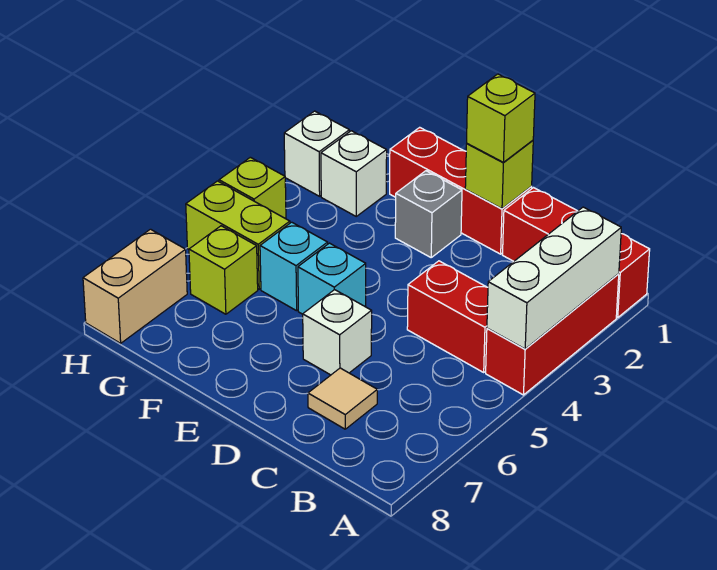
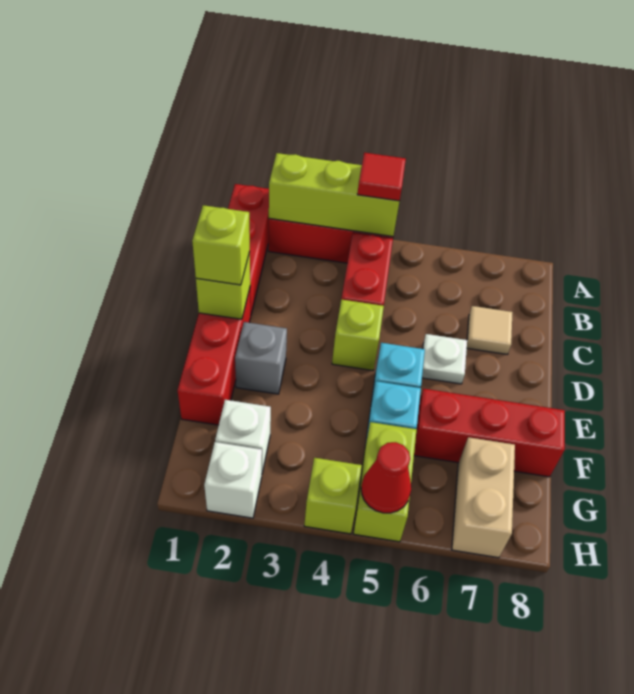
white 1x3 brick [487,207,621,349] -> lime 1x3 brick [269,153,399,237]
none -> red 1x1 tile [357,153,406,201]
white 1x1 brick [303,290,372,375] -> white 1x1 plate [422,334,467,384]
none -> red 1x3 brick [414,389,565,477]
lime 1x1 brick [189,226,258,314] -> lime 1x1 brick moved to [332,299,384,370]
none -> red 1x1 cone [361,442,411,513]
tan 1x2 brick [83,229,187,343] -> tan 1x2 brick turned to [452,437,515,558]

